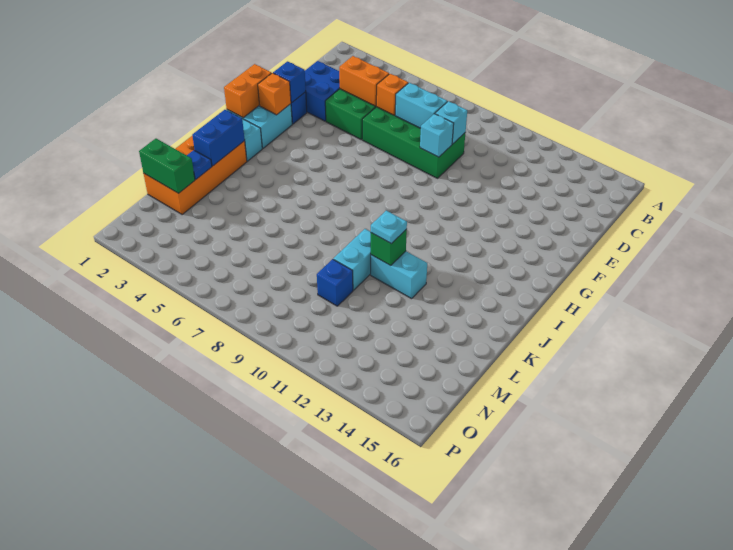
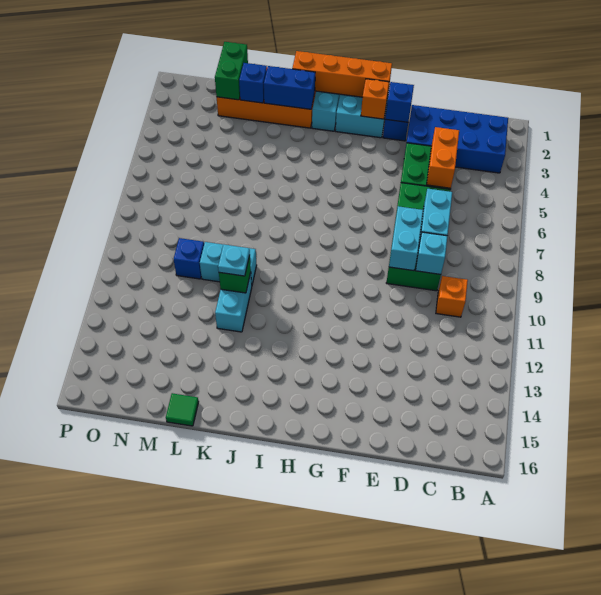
blue 2x2 brick [305,61,340,121] -> blue 2x4 brick [407,105,508,173]
orange 1x1 brick [376,74,408,115] -> orange 1x1 brick moved to [436,276,468,317]
cyan 1x1 brick [420,114,454,157] -> cyan 1x2 brick [389,206,423,271]
orange 1x2 brick [224,64,272,118] -> orange 1x4 brick [292,51,392,97]
blue 1x1 plate [187,150,212,179] -> blue 1x1 brick [239,63,267,103]
none -> green 1x1 tile [166,393,199,426]

